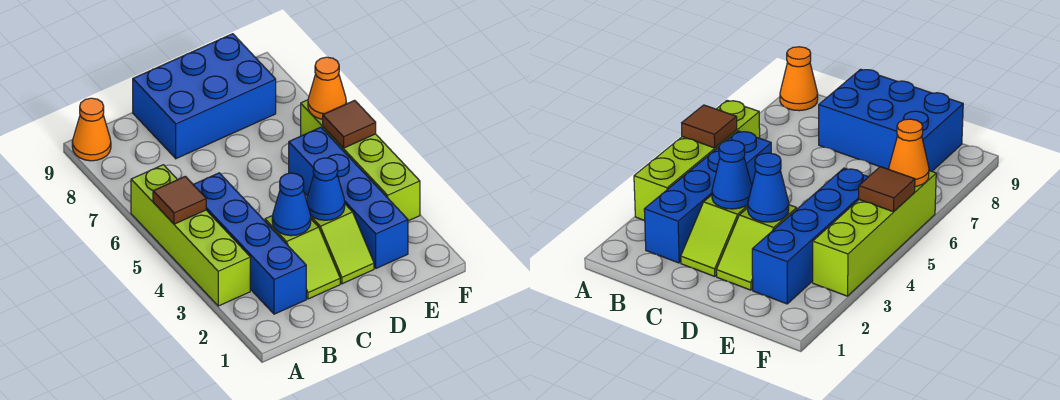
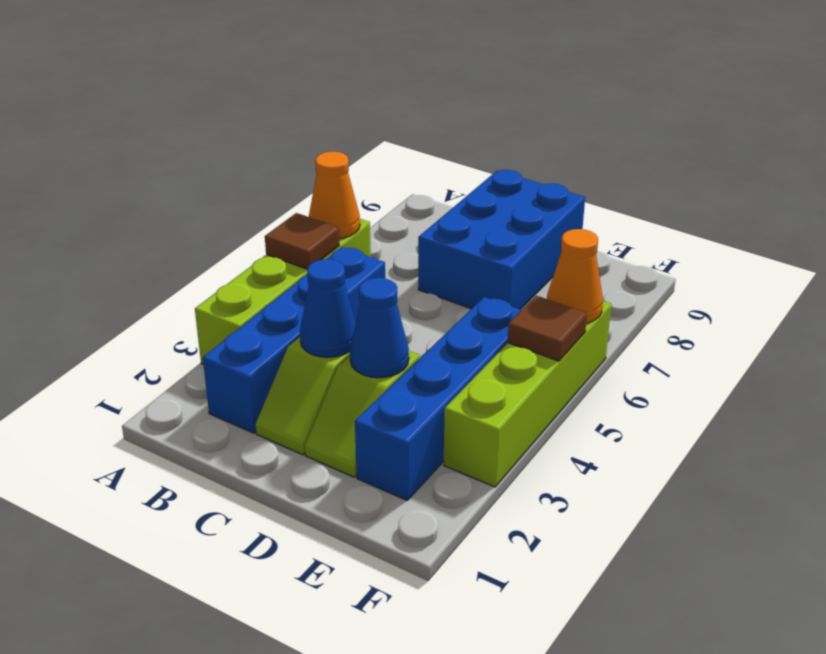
orange 1x1 cone [72,98,111,161] -> orange 1x1 cone moved to [309,151,360,239]
blue 2x3 brick [133,34,276,159] -> blue 2x3 brick turned to [418,170,585,310]

